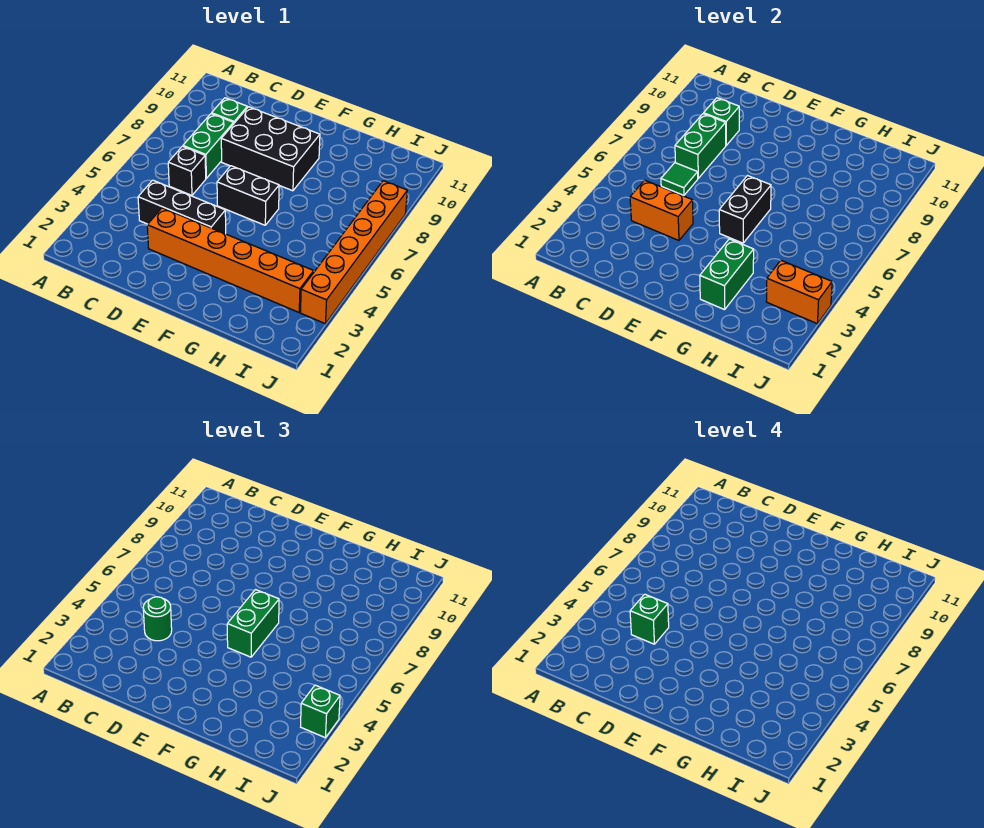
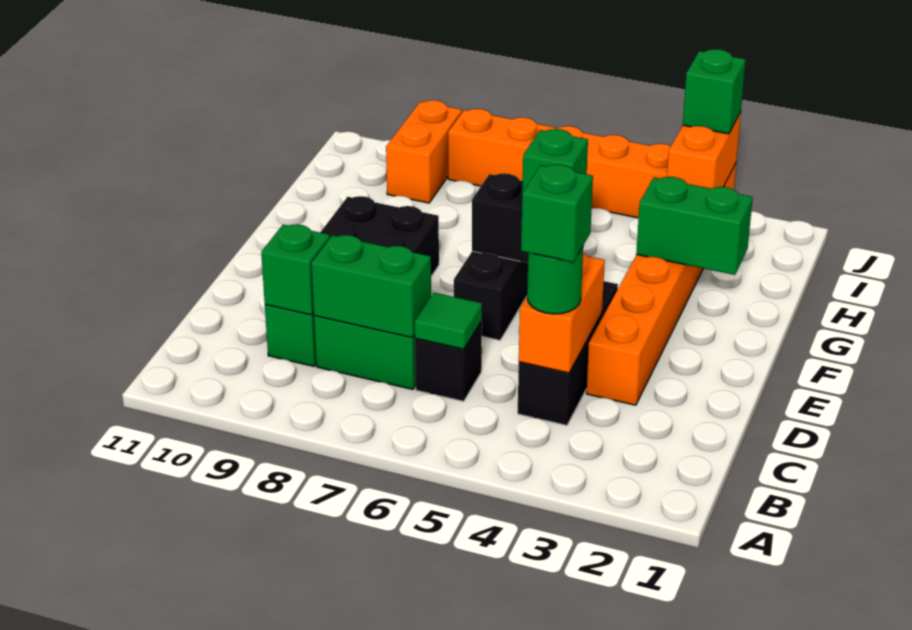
green 1x2 brick [227,590,279,657] -> green 1x1 brick [522,129,588,193]
none -> orange 1x2 brick [386,100,462,203]

